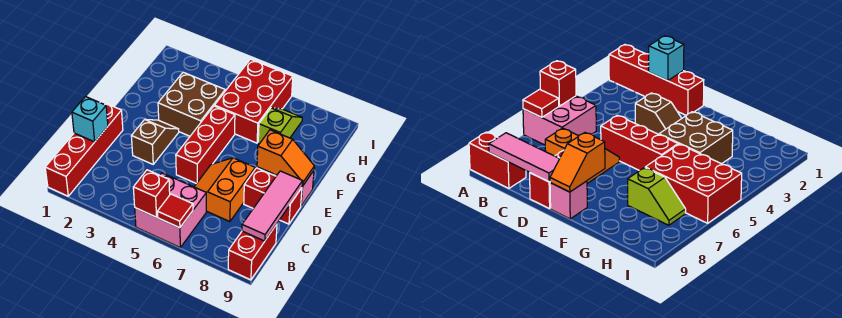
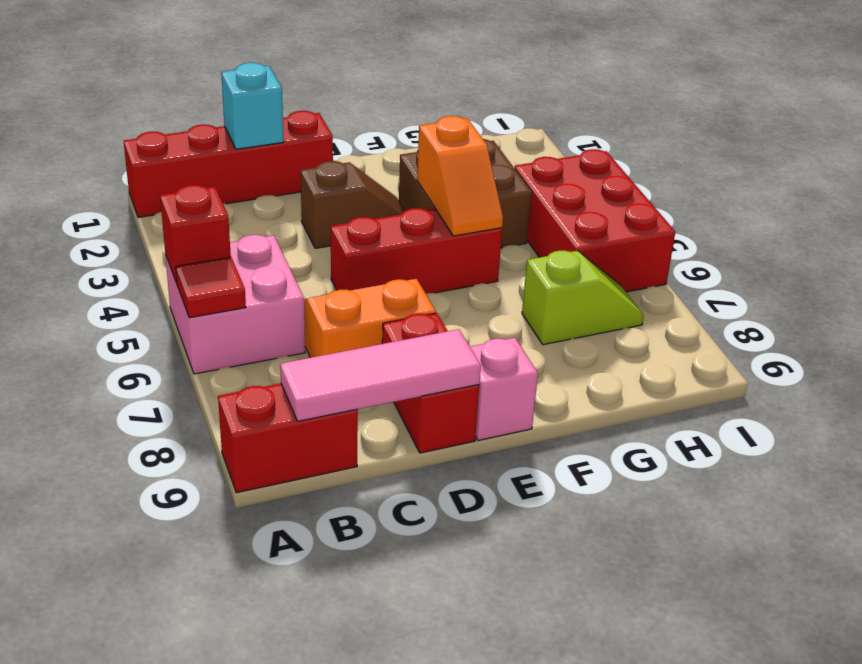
orange 1x2 slope [257,130,314,186] -> orange 1x2 slope moved to [417,116,503,236]
red 2x3 brick [214,59,293,143] -> red 2x3 brick turned to [515,149,675,292]

